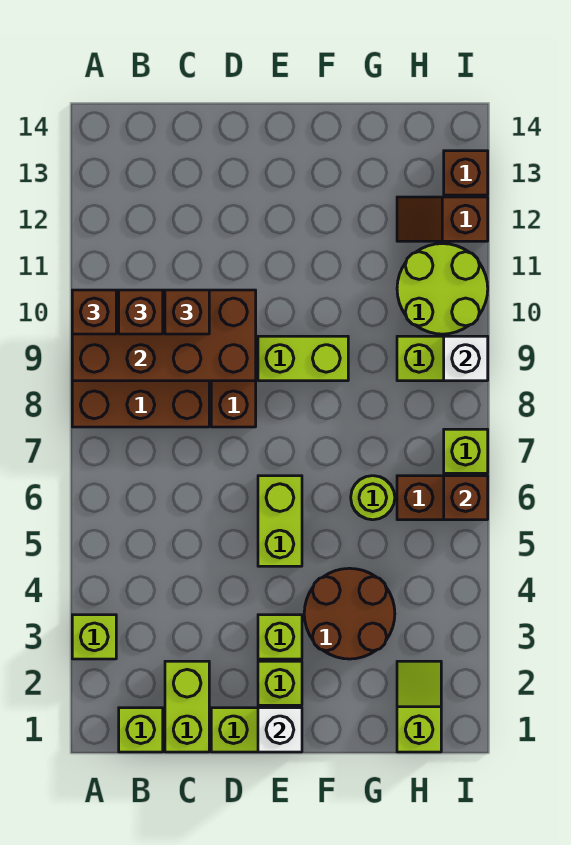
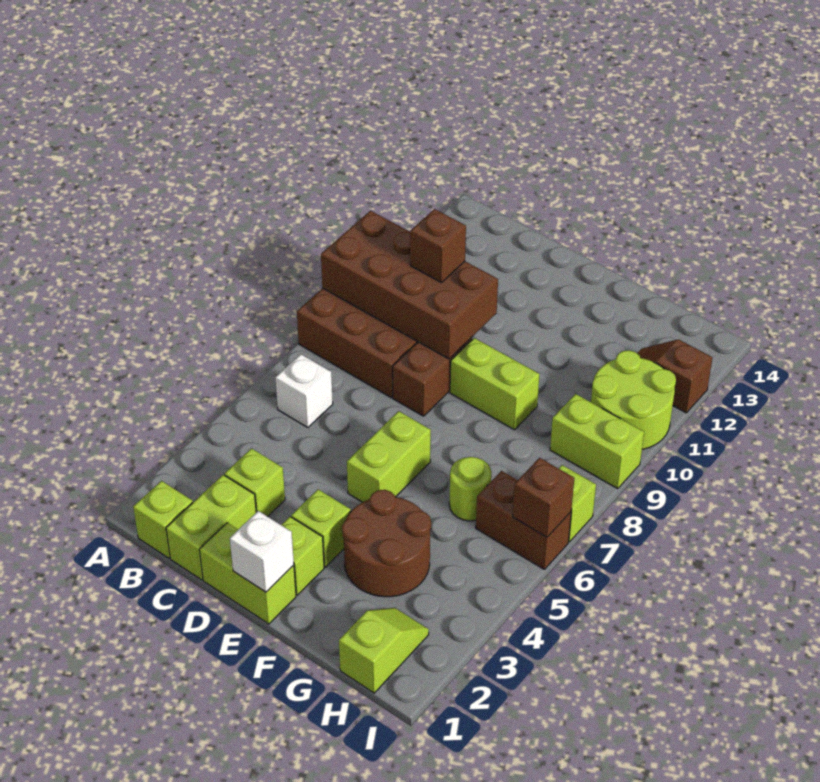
lime 1x1 brick [72,615,116,659] -> lime 1x1 brick moved to [225,448,285,517]
brown 1x1 brick [72,290,116,334] -> none
brown 1x1 brick [119,290,163,334] -> none
white 1x1 brick [444,336,488,381] -> white 1x1 brick moved to [275,354,333,428]
brown 1x1 brick [444,151,488,195] -> none

